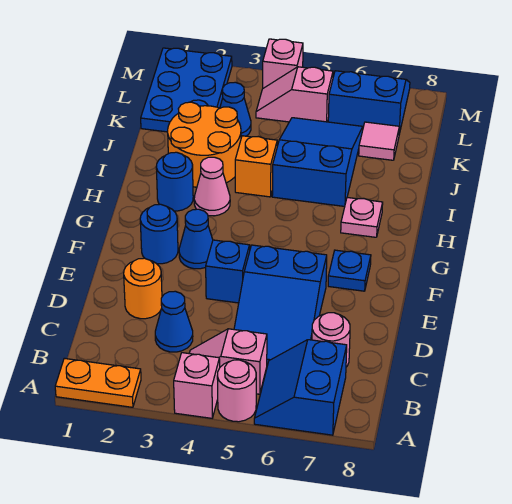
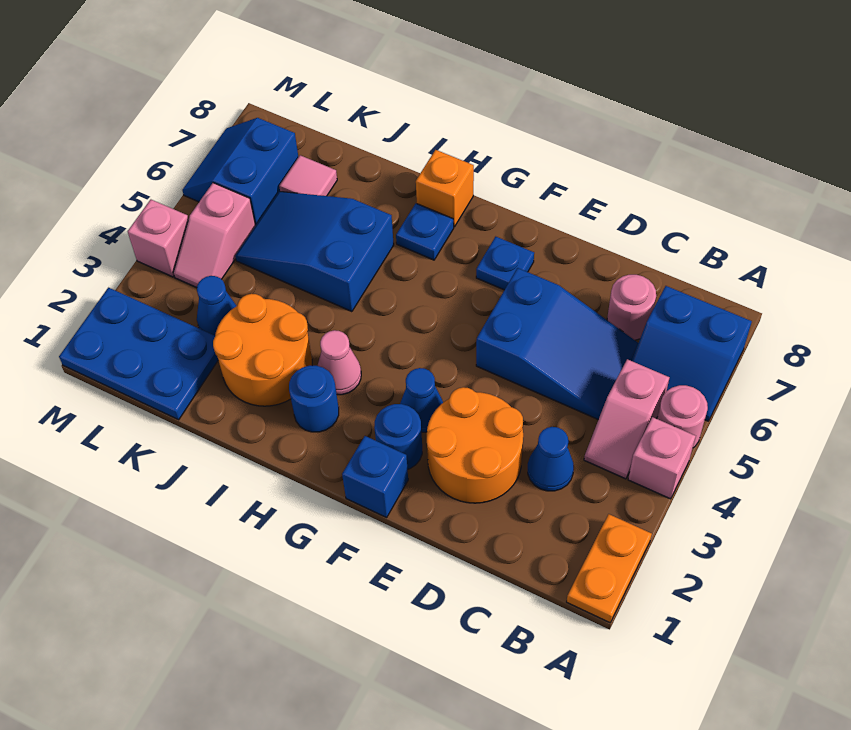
orange 1x1 round brick [124,258,162,319] -> orange 2x2 round brick [427,387,523,503]
blue 1x1 brick [206,240,250,303] -> blue 1x1 brick moved to [342,436,408,518]
pink 1x1 plate [341,198,383,237] -> blue 1x1 plate [396,203,454,260]
orange 1x1 brick [235,136,277,197] -> orange 1x1 brick moved to [416,150,474,227]

